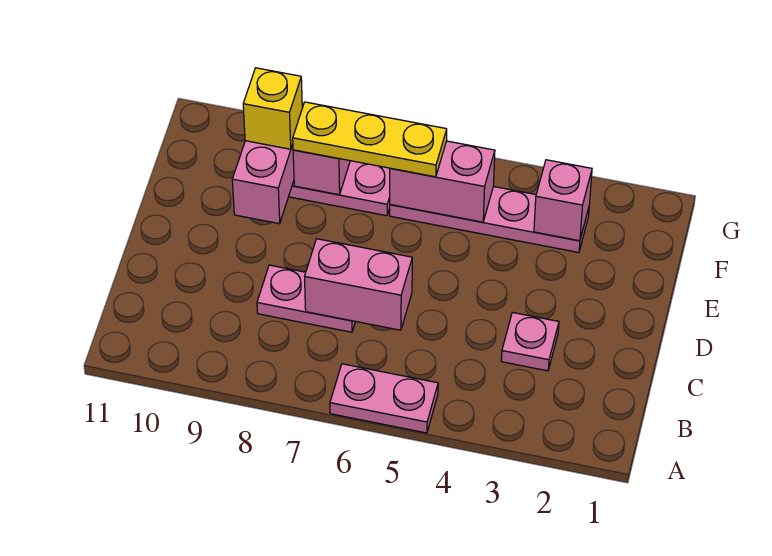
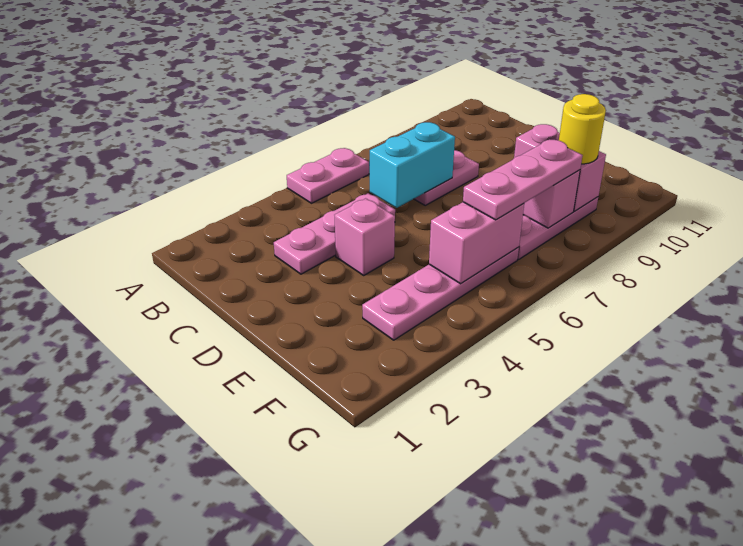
pink 1x1 plate [501,313,559,371] -> pink 1x3 plate [274,193,395,274]
pink 1x2 brick [305,239,412,330] -> cyan 1x2 brick [370,122,455,208]
pink 1x1 brick [534,160,592,241] -> pink 1x1 brick moved to [335,198,395,275]
yellow 1x3 plate [293,102,447,177] -> pink 1x3 plate [463,140,583,220]
yellow 1x1 brick [243,68,302,149] -> yellow 1x1 round brick [559,94,606,164]

